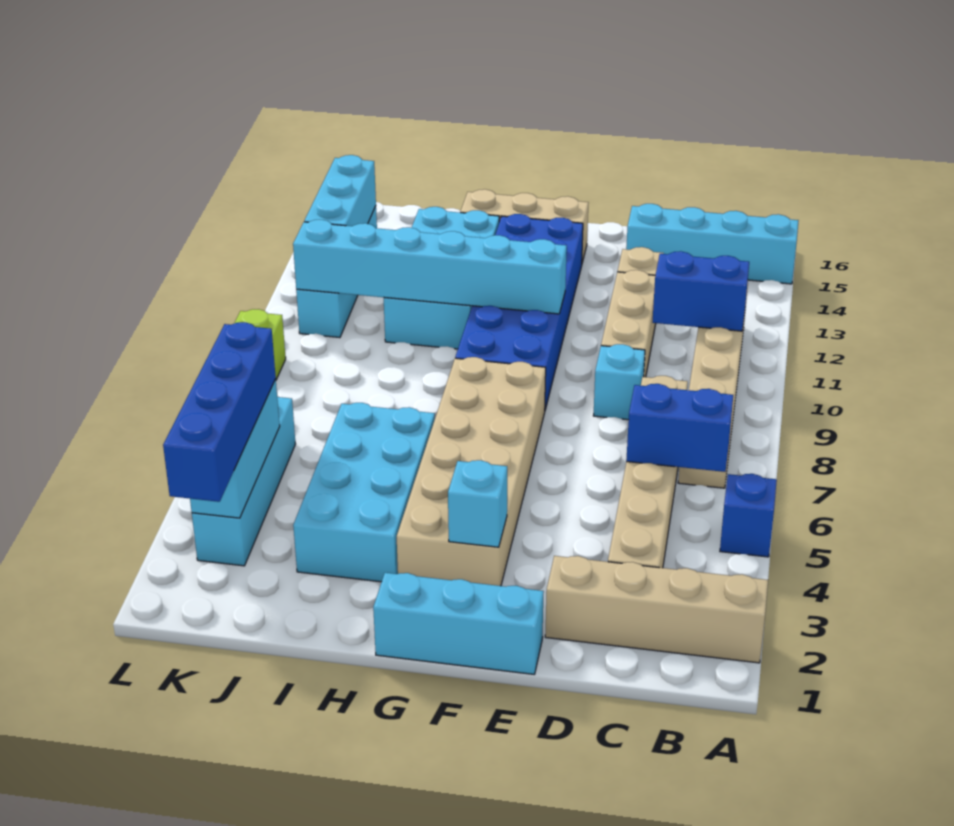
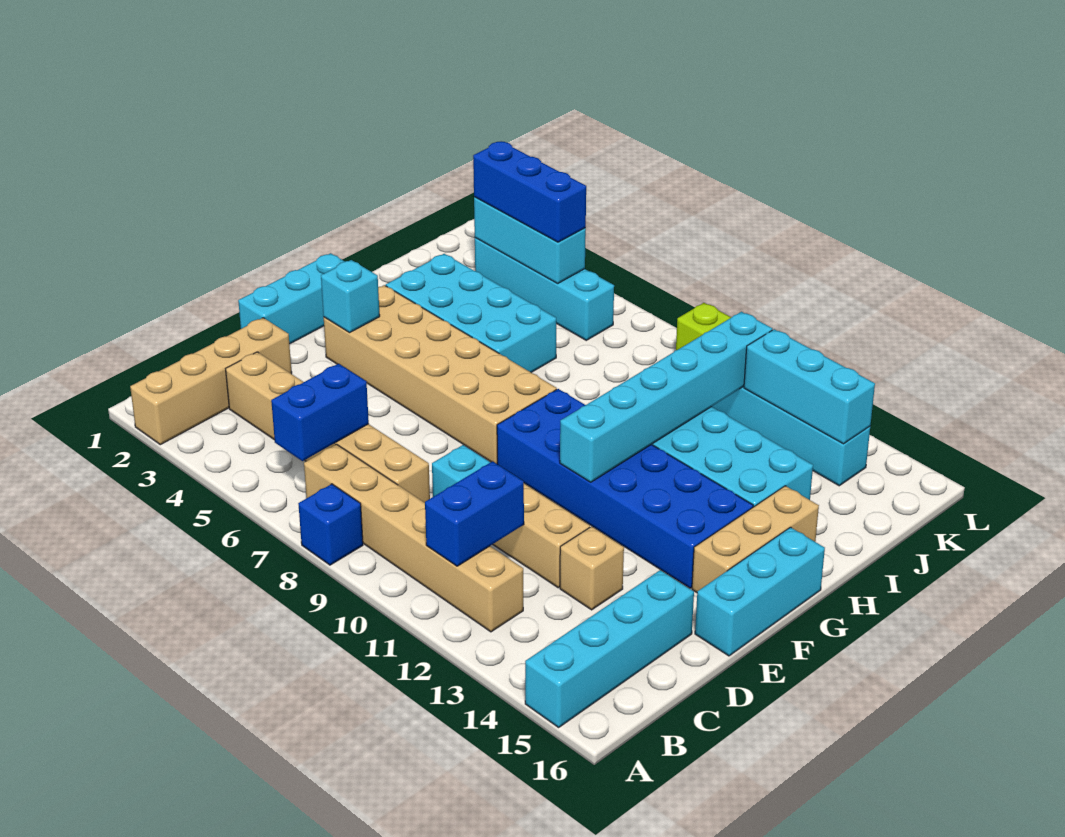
blue 1x1 brick [720,474,777,557] -> blue 1x1 brick moved to [298,484,363,565]
none -> cyan 1x3 brick [695,527,825,656]
blue 1x4 brick [163,322,276,502] -> blue 1x3 brick [473,142,586,242]

